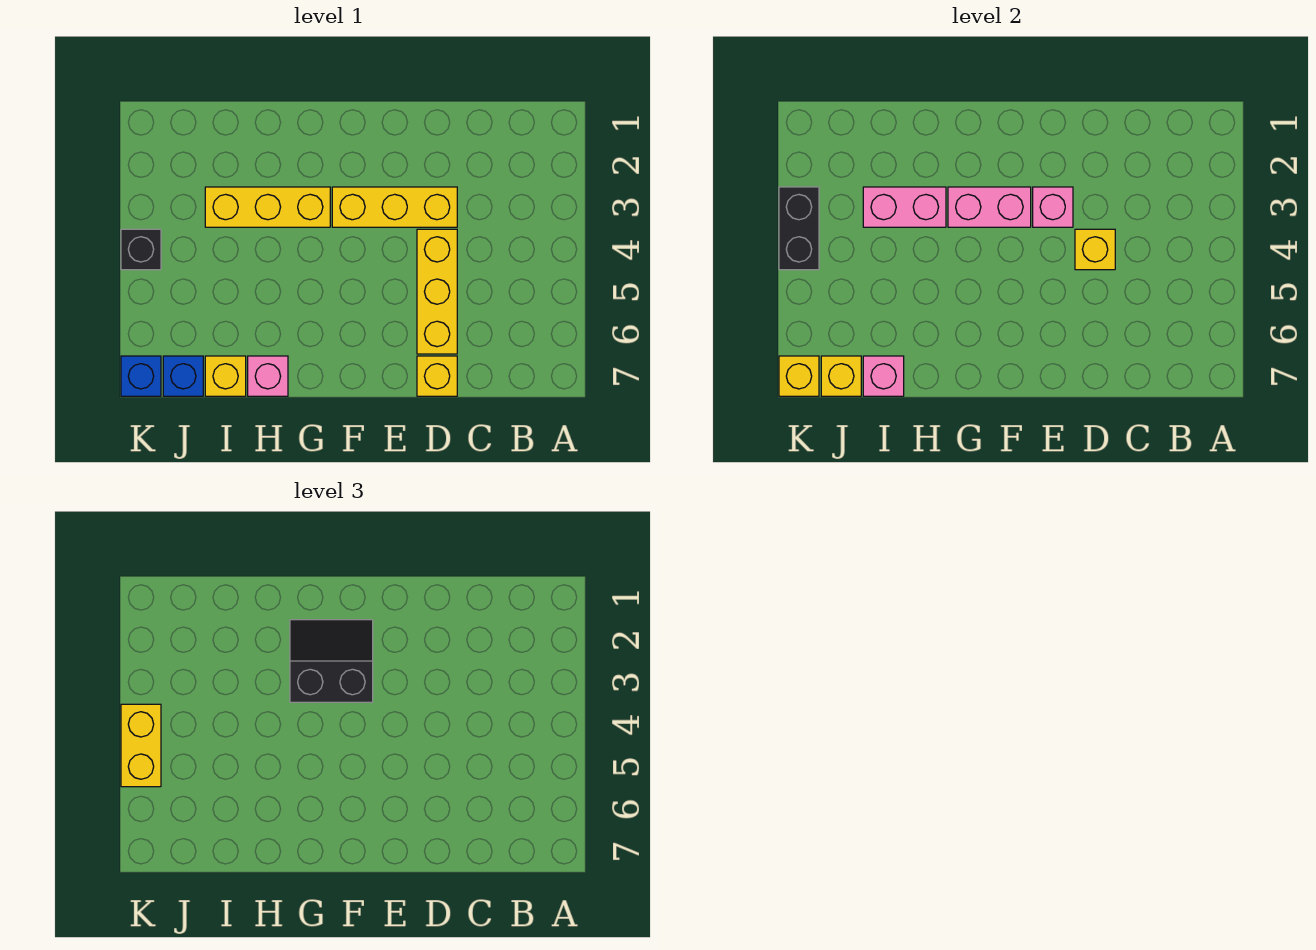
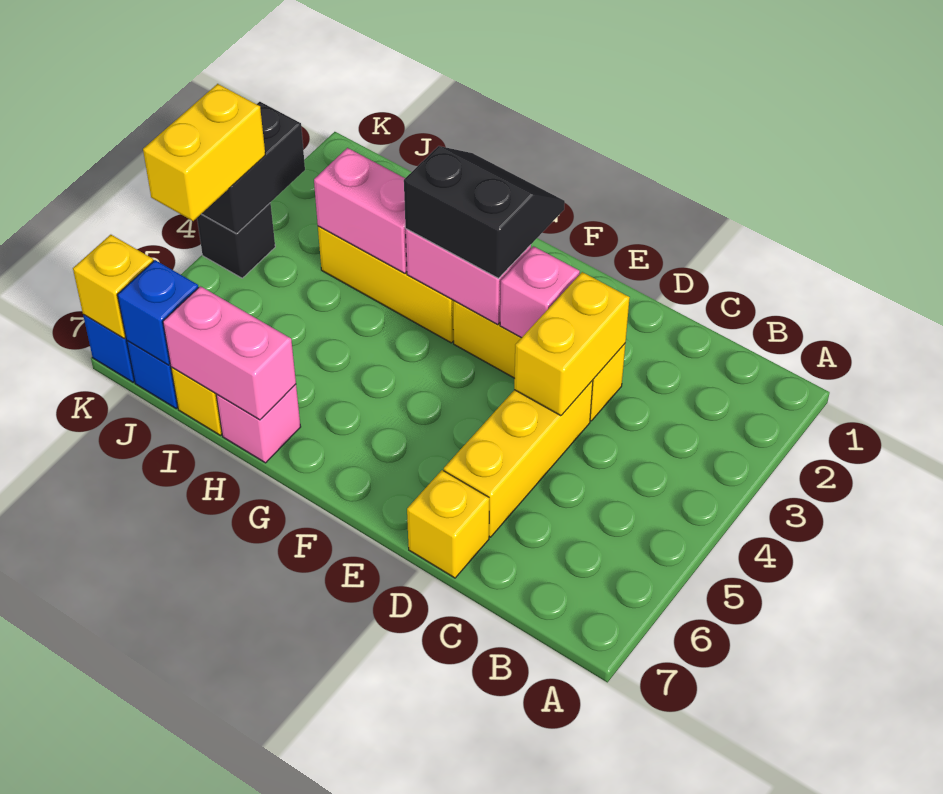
yellow 1x1 brick [1075,229,1115,270] -> yellow 1x2 brick [514,272,630,416]
pink 1x1 brick [863,356,904,396] -> pink 1x2 brick [163,286,296,420]
yellow 1x1 brick [821,356,861,396] -> blue 1x1 brick [118,260,199,365]

